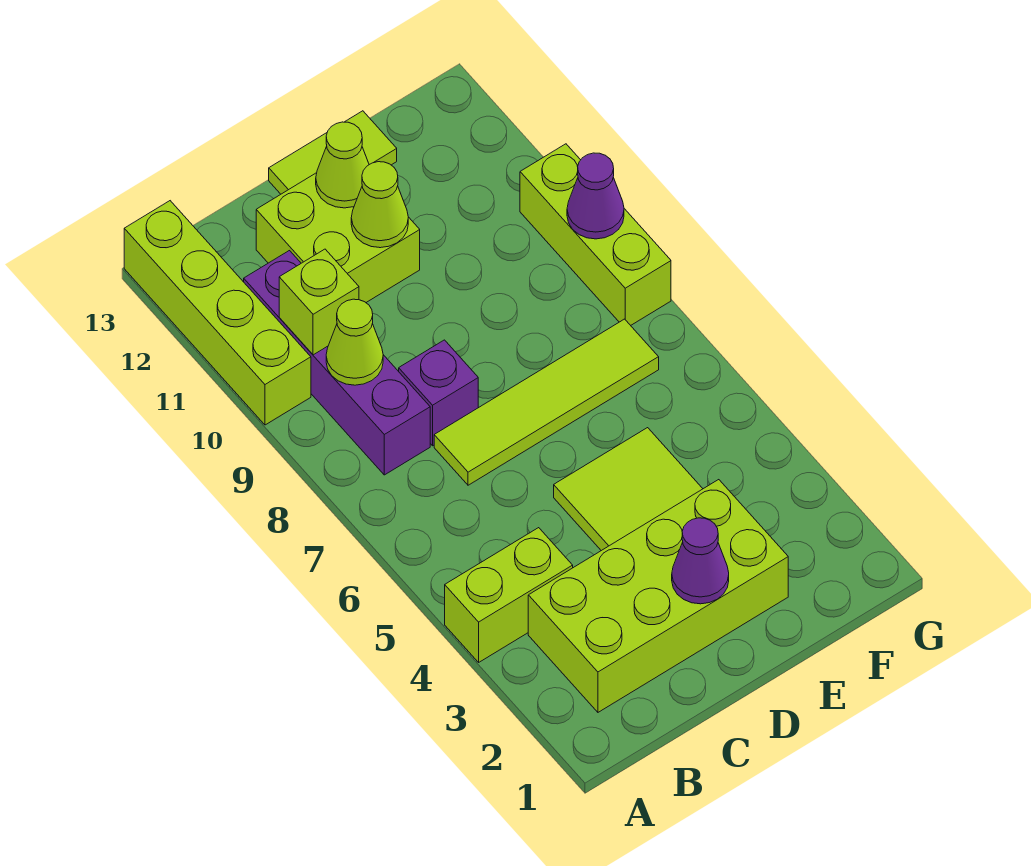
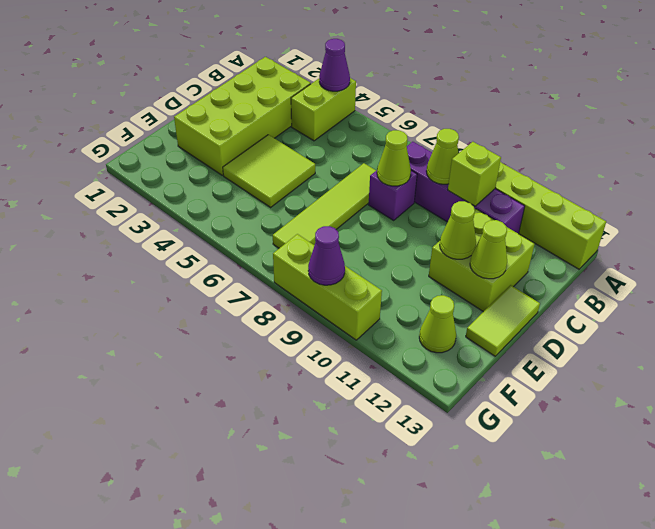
none -> lime 1x1 cone [377,130,411,186]
purple 1x1 cone [672,518,729,604] -> purple 1x1 cone moved to [319,39,350,91]
none -> lime 1x1 cone [419,295,456,353]

